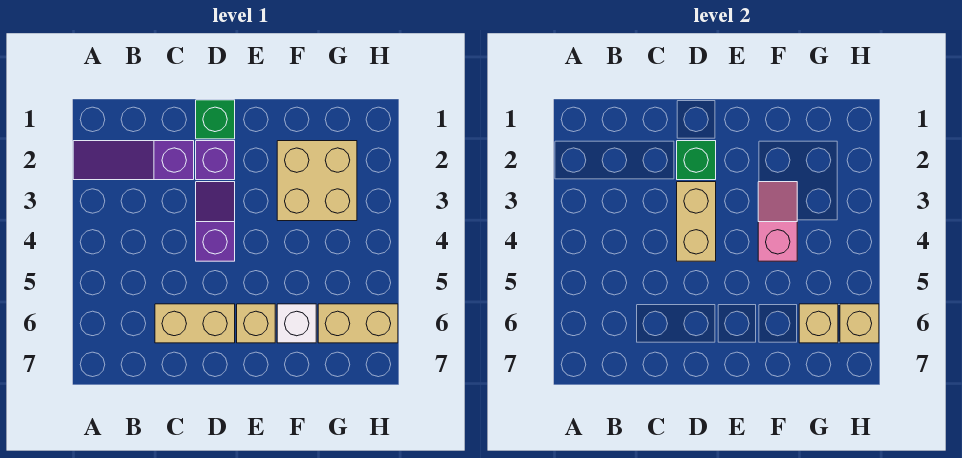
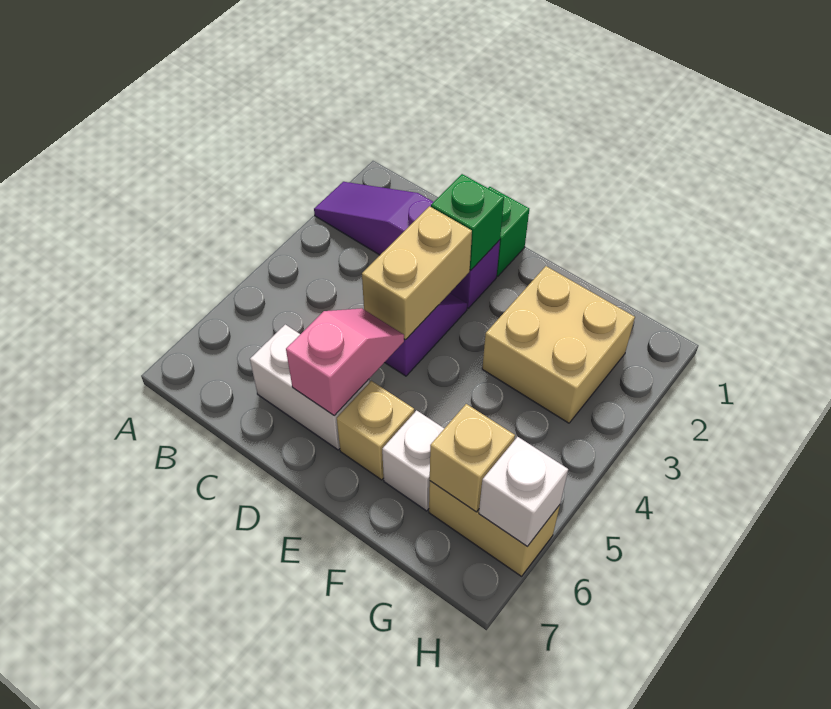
tan 1x2 brick [155,304,235,343] -> white 1x2 brick [250,325,369,450]
pink 1x2 slope [758,182,797,261] -> pink 1x2 slope moved to [286,308,404,416]
tan 1x1 brick [840,304,879,343] -> white 1x1 brick [479,437,568,546]

